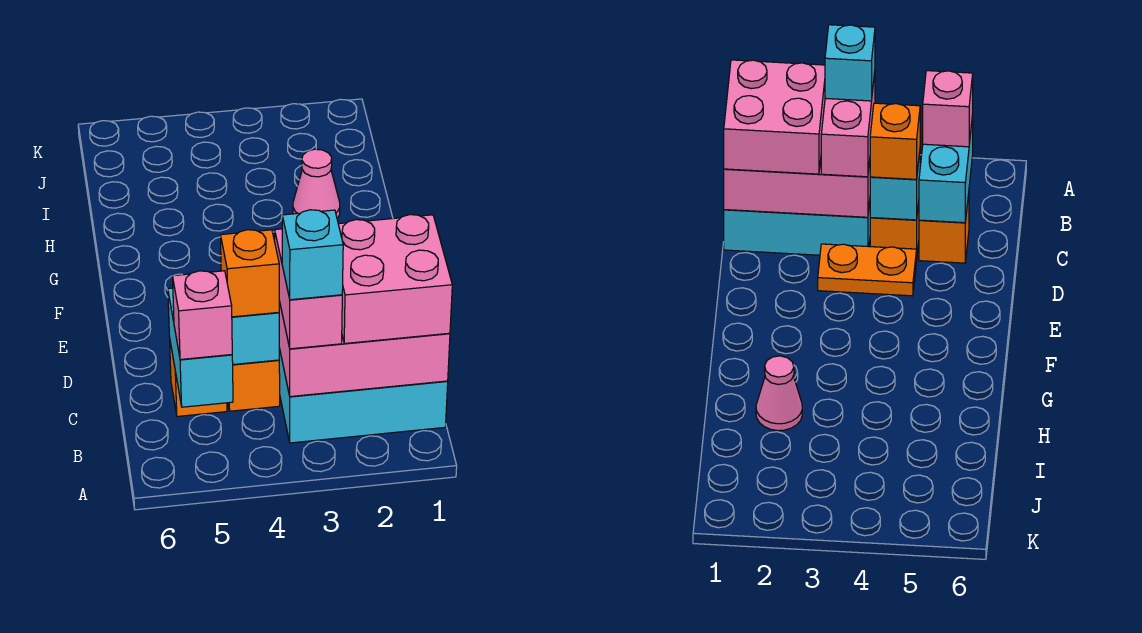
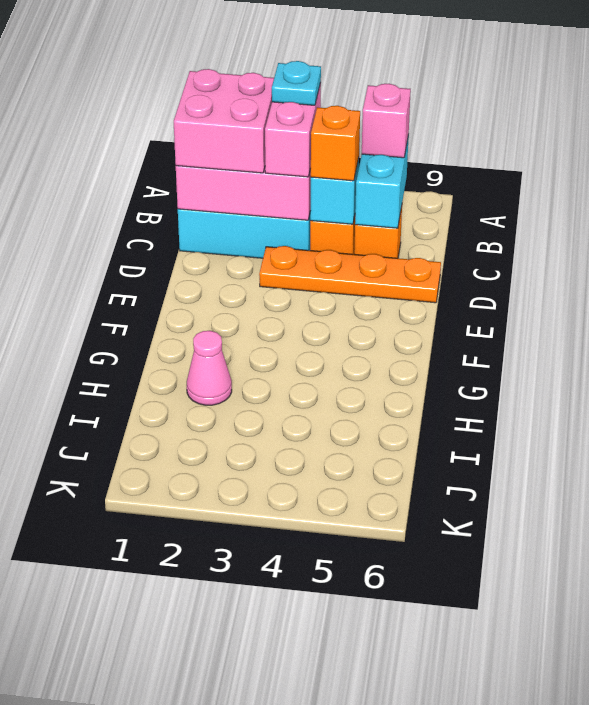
cyan 1x1 brick [282,210,343,300] -> cyan 1x1 plate [272,61,321,105]
orange 1x2 plate [818,244,917,296] -> orange 1x4 plate [259,246,441,303]

